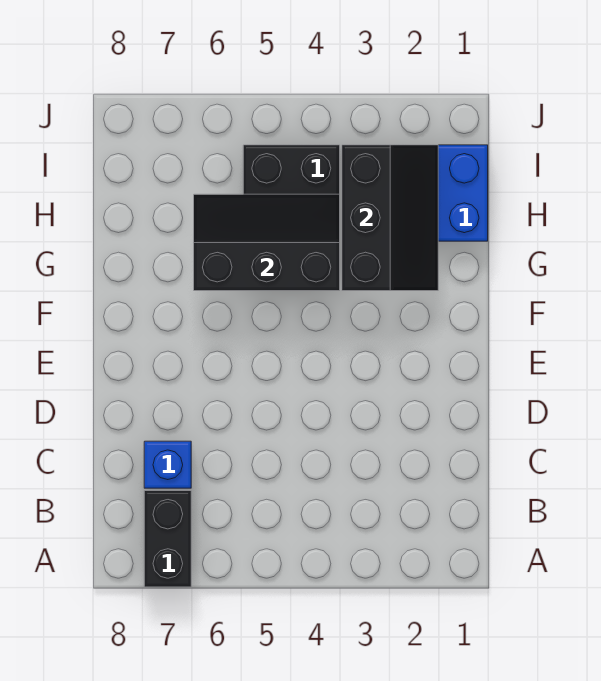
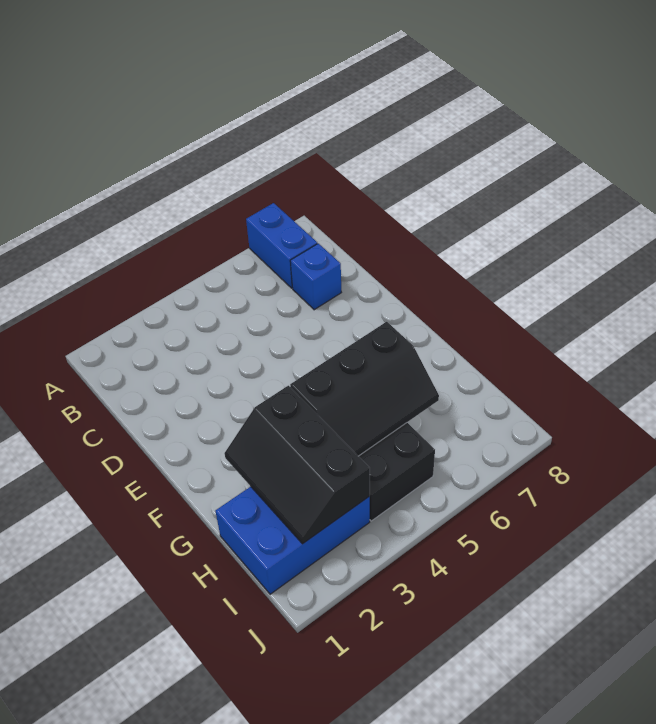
black 1x2 brick [144,491,191,587] -> blue 1x2 brick [246,203,317,288]

